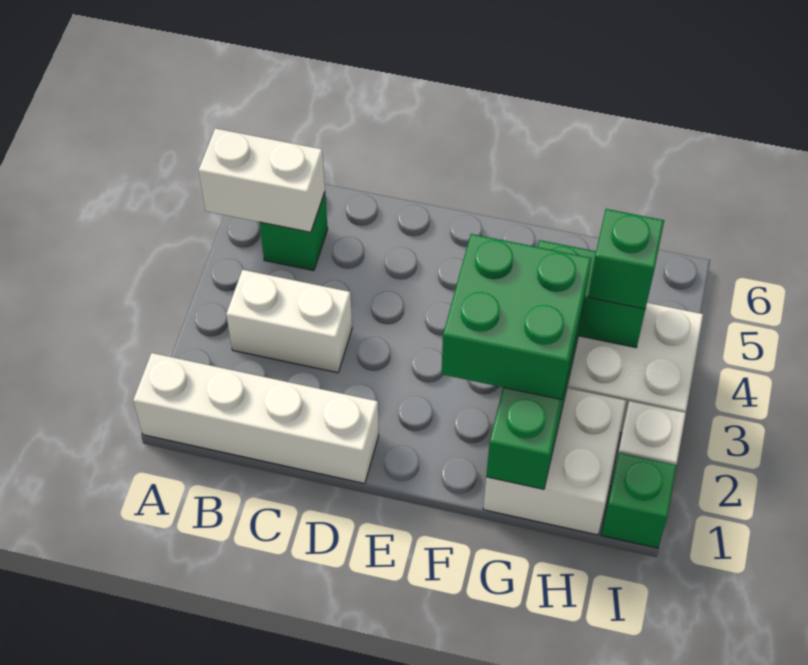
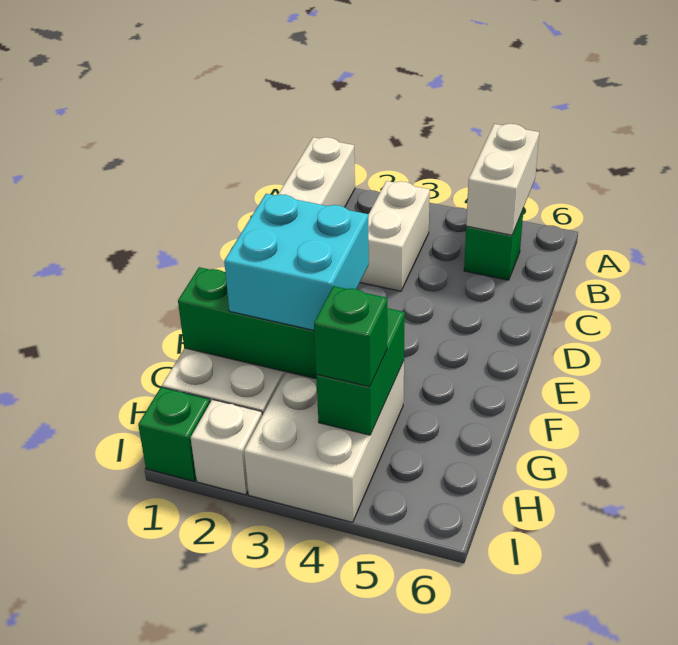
green 2x2 brick [441,234,591,400] -> cyan 2x2 brick [224,194,369,330]

